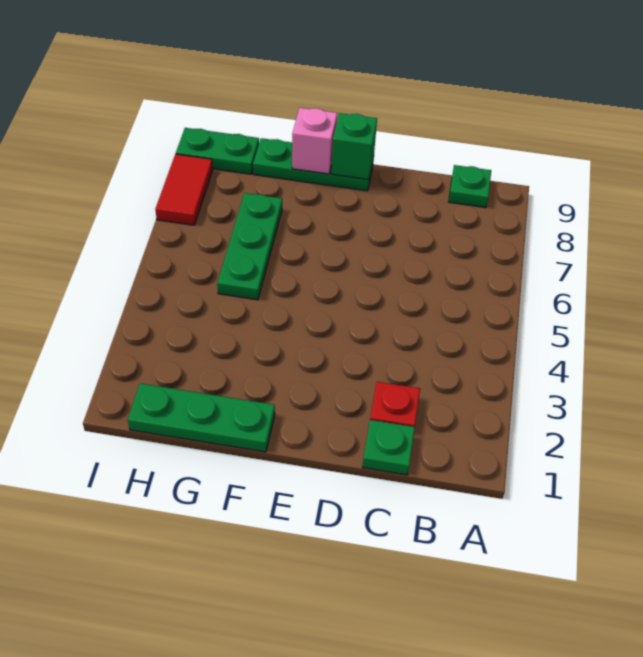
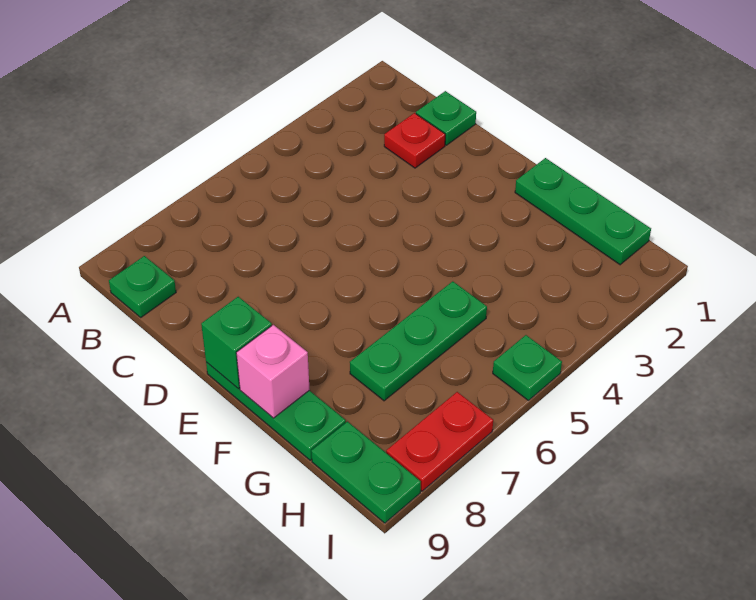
none -> green 1x1 plate [493,335,562,401]
red 1x2 tile [155,154,213,225] -> red 1x2 plate [386,392,493,491]

